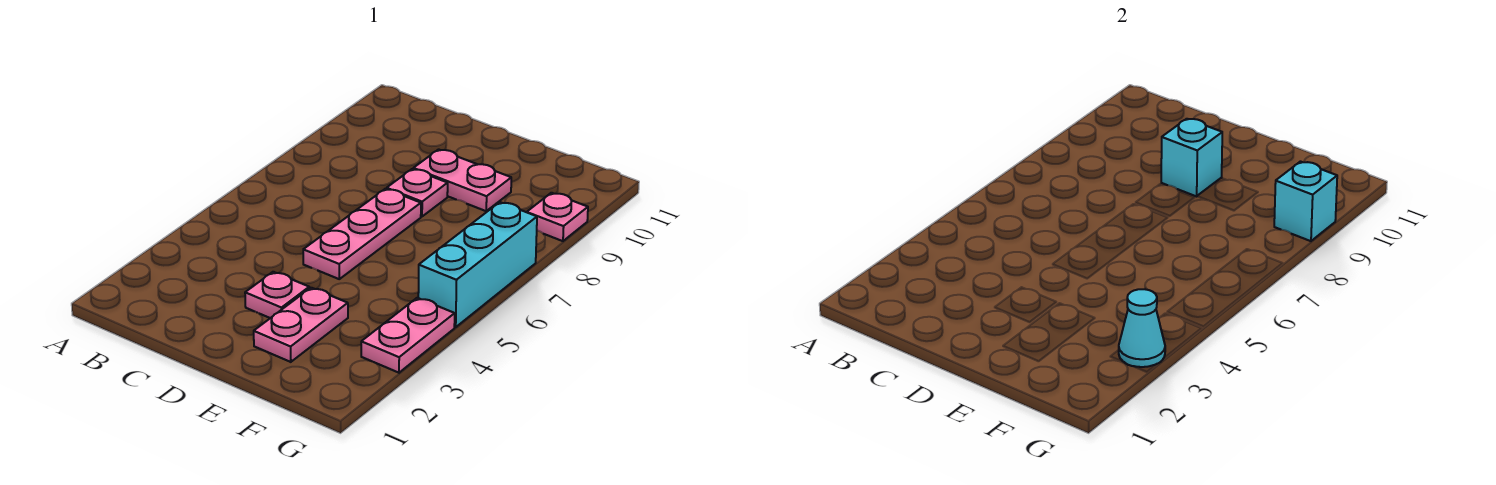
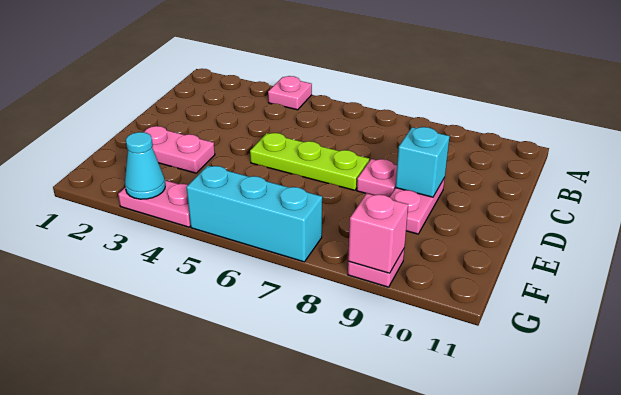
pink 1x1 plate [245,272,309,318] -> pink 1x1 plate moved to [268,76,312,110]
pink 1x3 plate [303,189,421,279] -> lime 1x3 plate [250,133,369,190]
cyan 1x1 brick [1274,162,1337,241] -> pink 1x1 brick [348,194,408,273]

